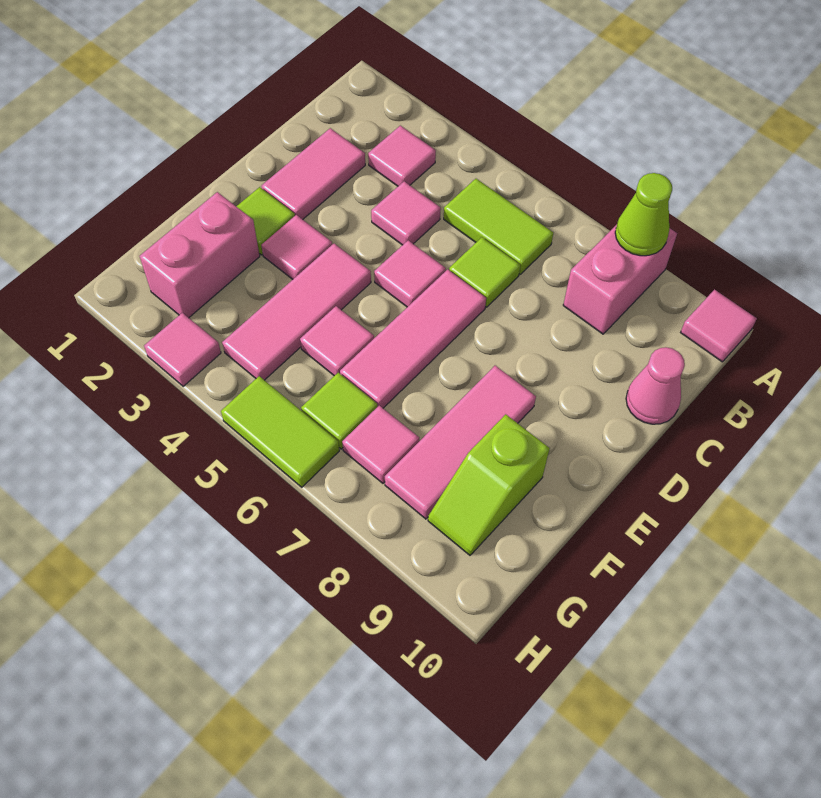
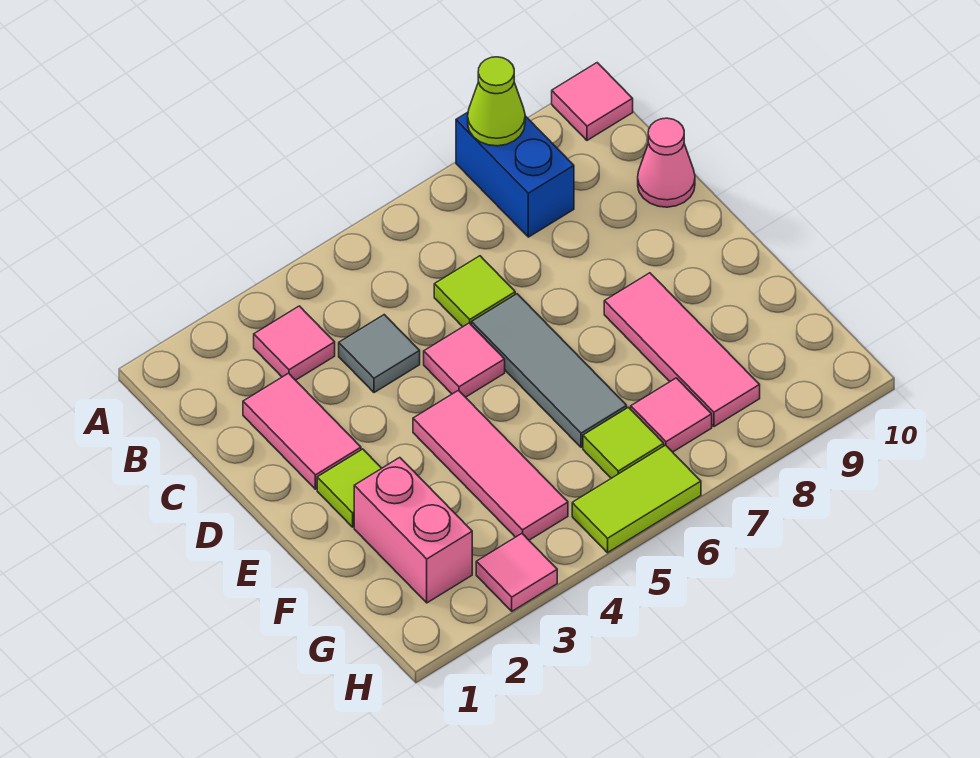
pink 1x2 brick [563,225,677,334] -> blue 1x2 brick [456,112,574,237]
lime 1x2 tile [444,179,553,274] -> none
pink 1x1 tile [371,181,441,245] -> grey 1x1 tile [339,315,420,393]
pink 1x3 tile [340,269,486,408] -> grey 1x3 tile [472,294,627,447]
pink 1x1 tile [261,215,332,279] -> none
pink 1x1 tile [300,306,374,376] -> none
lime 1x2 slope [428,414,550,555] -> none

